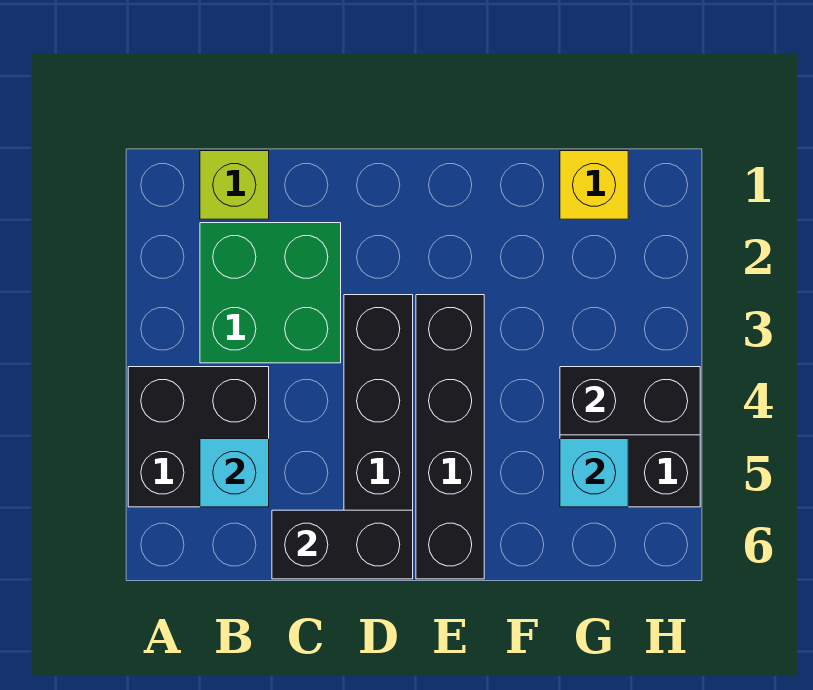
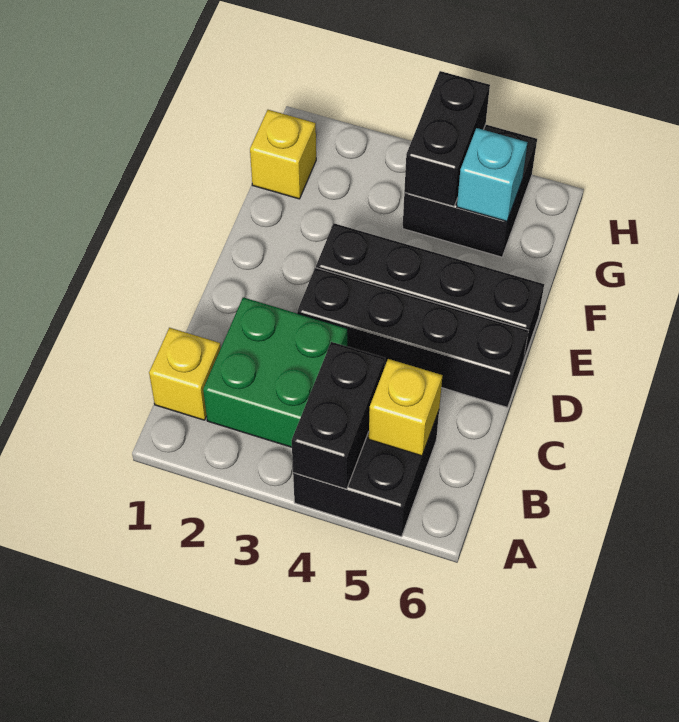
lime 1x1 brick [200,151,269,219] -> yellow 1x1 brick [149,328,221,420]
cyan 1x1 brick [200,439,269,507] -> yellow 1x1 brick [369,359,443,456]
black 1x2 brick [272,510,413,579] -> black 1x2 brick moved to [292,342,385,489]

